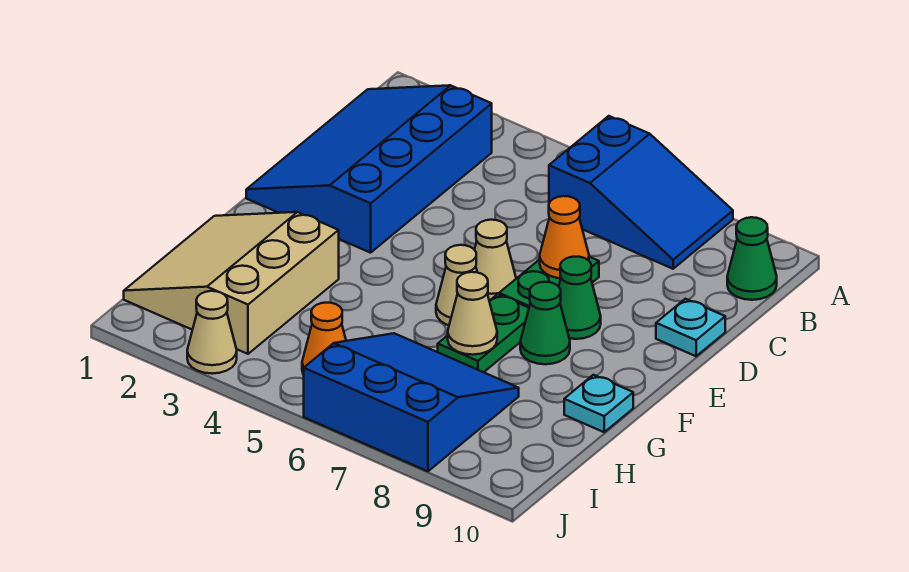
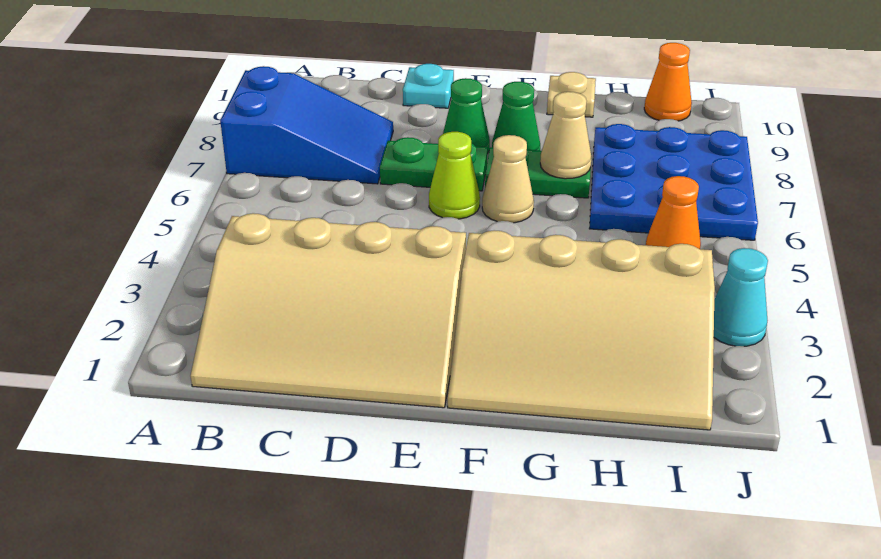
blue 2x3 slope [549,116,733,269] -> blue 2x3 slope turned to [220,66,393,184]
blue 3x4 slope [246,85,492,253] -> tan 3x4 slope [191,213,466,408]
green 1x1 cone [727,217,777,300] -> none
orange 1x1 cone [540,196,589,278] -> orange 1x1 cone moved to [644,43,692,121]
tan 1x1 cone [474,220,516,301] -> lime 1x1 cone [429,132,480,219]
tan 3x3 slope [124,212,339,354] -> tan 3x4 slope [448,230,715,430]
cyan 1x1 plate [564,375,633,432] -> tan 1x1 plate [547,72,596,117]
blue 3x3 slope [304,333,519,471] -> blue 3x3 plate [589,124,758,240]
tan 1x1 cone [187,291,237,374] -> cyan 1x1 cone [714,248,768,346]

